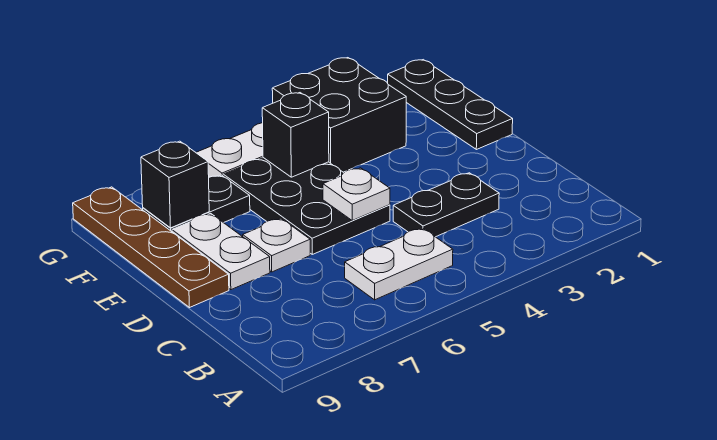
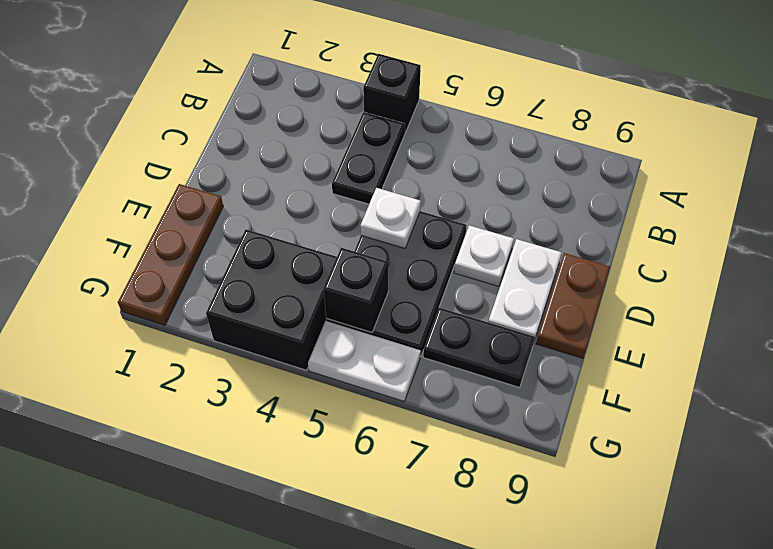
white 1x2 plate [345,228,453,300] -> none
black 1x2 plate [393,173,499,237] -> black 1x2 plate turned to [332,112,405,204]
brown 1x4 plate [73,187,229,308] -> brown 1x2 plate [536,253,610,358]
black 1x3 plate [388,60,513,150] -> brown 1x3 plate [118,184,223,325]
black 1x1 brick [141,141,209,228] -> black 1x1 brick moved to [363,54,421,132]

